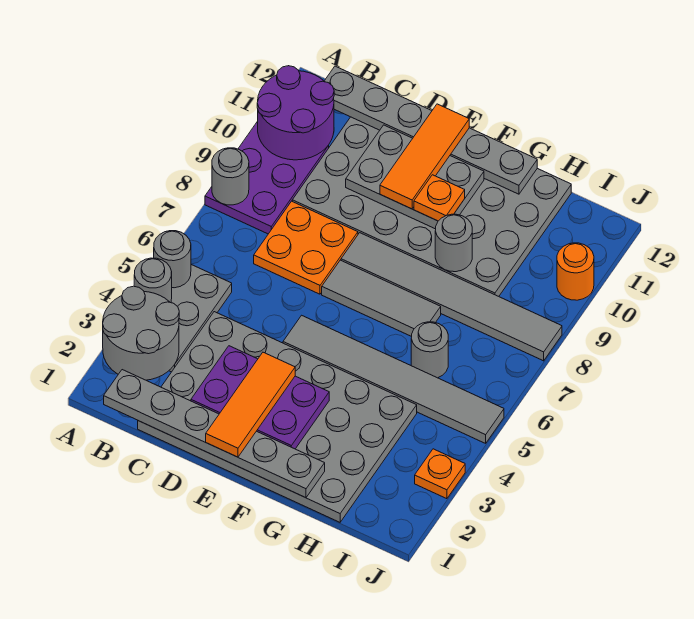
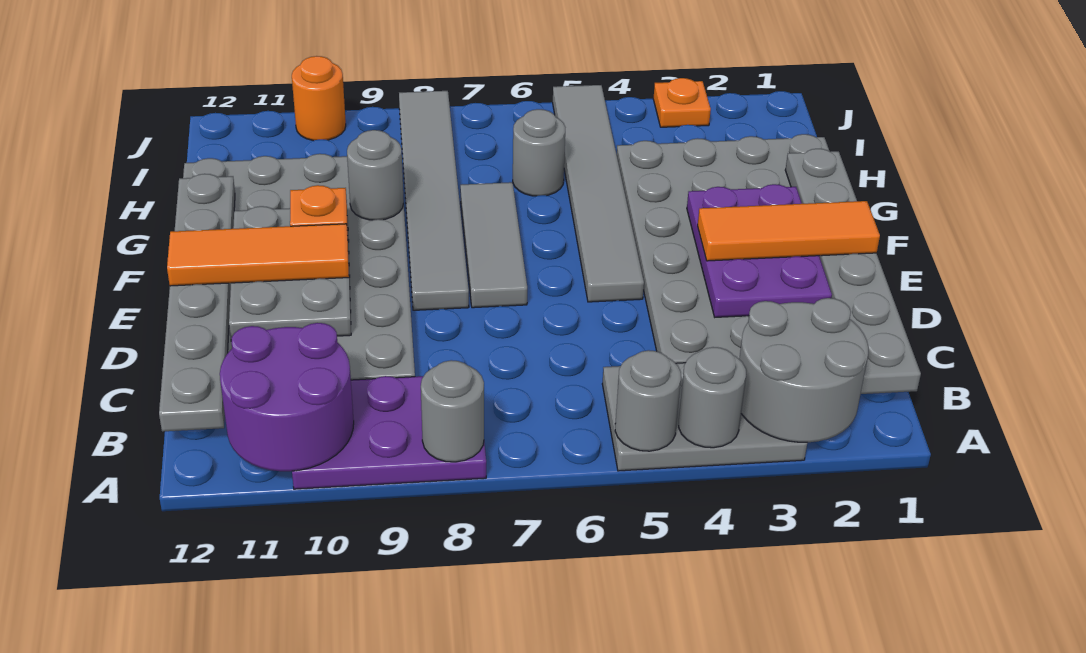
orange 2x2 plate [254,201,358,294] -> none

